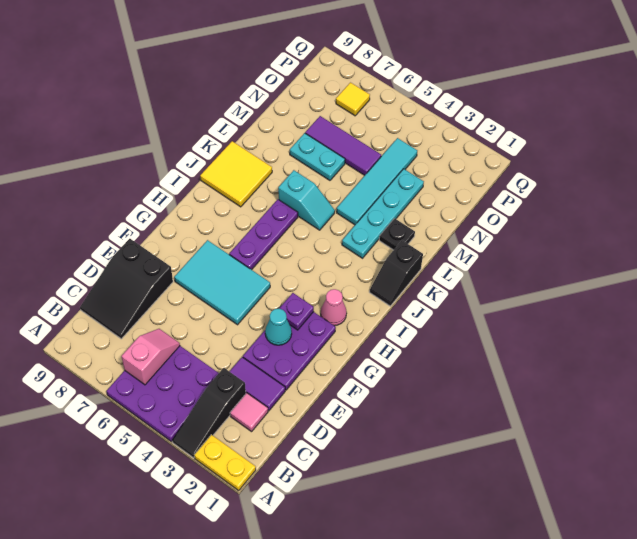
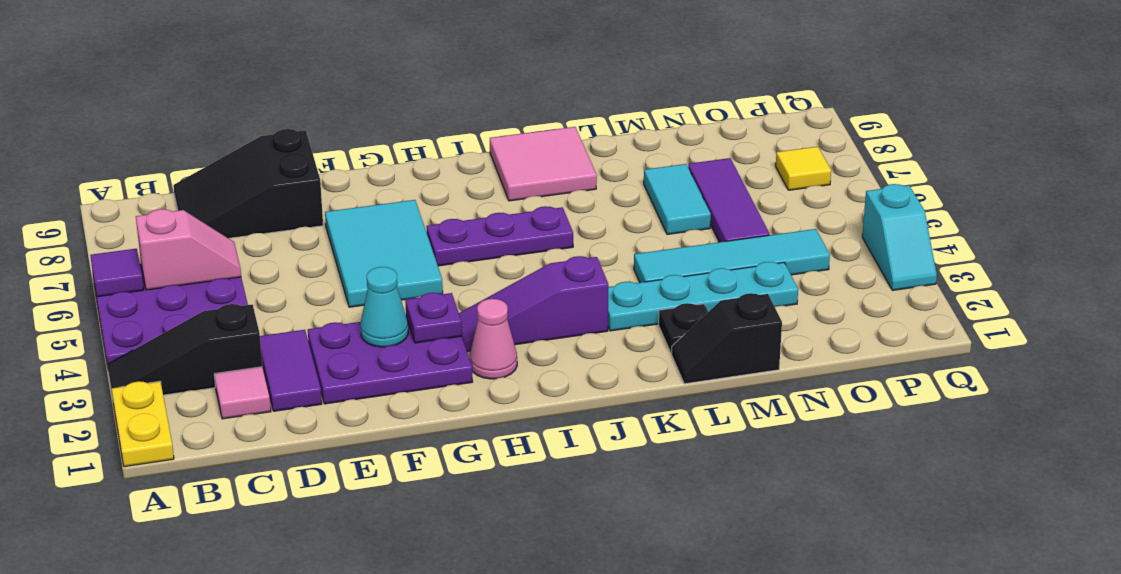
none -> purple 1x1 tile [90,249,144,297]
none -> purple 1x3 slope [459,256,608,351]
black 1x2 slope [370,240,423,306] -> black 1x2 slope moved to [672,293,782,384]
yellow 2x2 tile [200,141,272,207] -> pink 2x2 tile [490,127,597,201]
cyan 1x2 slope [278,170,335,230] -> cyan 1x2 slope moved to [862,184,937,290]
cyan 1x2 plate [290,133,345,180] -> cyan 1x2 tile [644,164,711,235]

